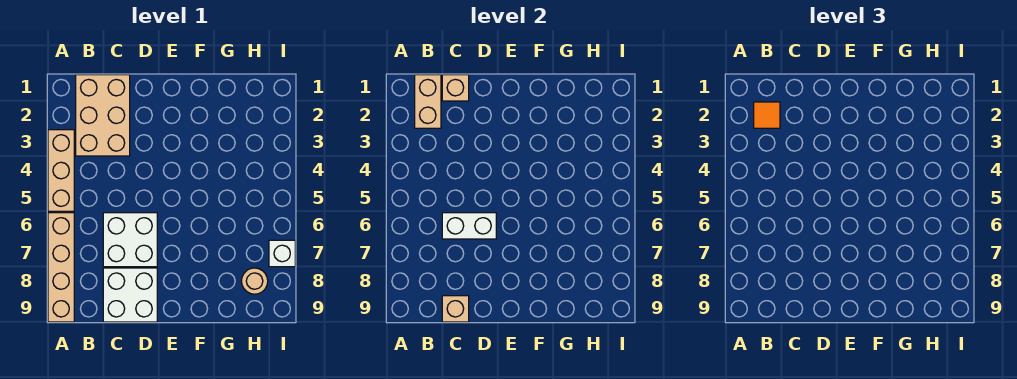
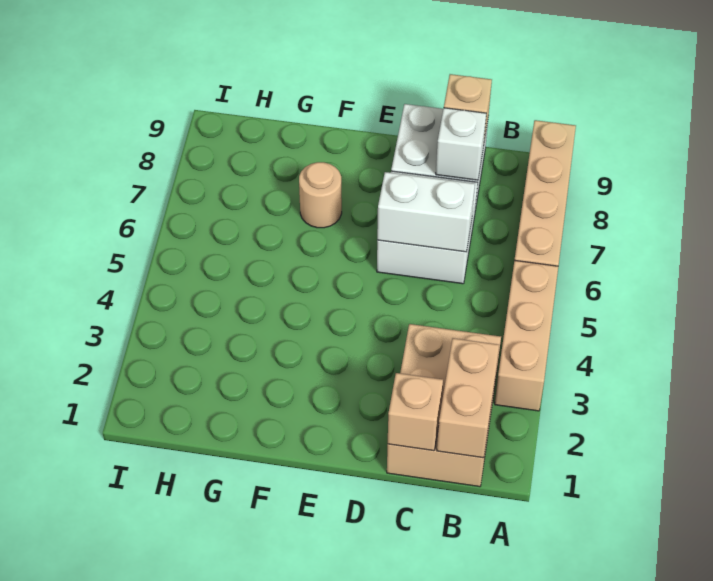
orange 1x1 tile [754,102,780,128] -> none
tan 1x1 round brick [241,268,268,294] -> tan 1x1 round brick moved to [299,162,342,228]
white 1x1 brick [269,240,295,267] -> white 1x1 brick moved to [436,108,486,180]

